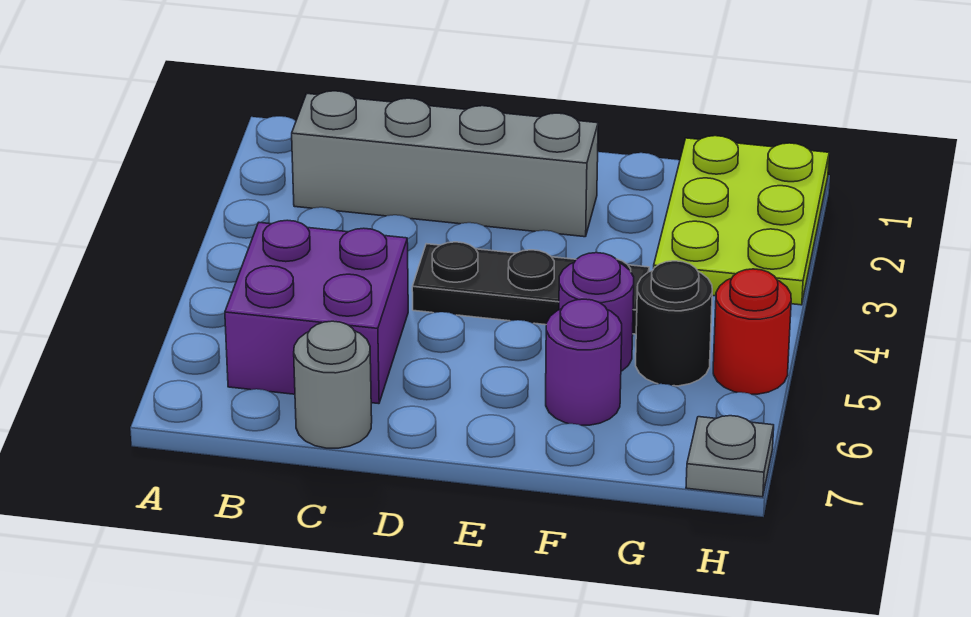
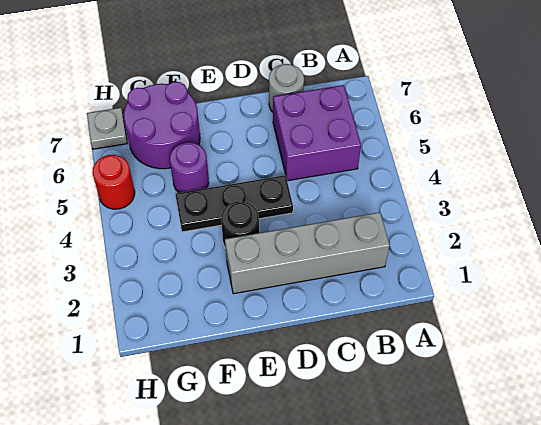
purple 1x1 round brick [546,299,622,425] -> purple 2x2 round brick [124,82,200,169]
lime 2x3 plate [654,136,829,305] -> none
black 1x1 round brick [636,261,712,386] -> black 1x1 round brick moved to [221,201,259,248]

